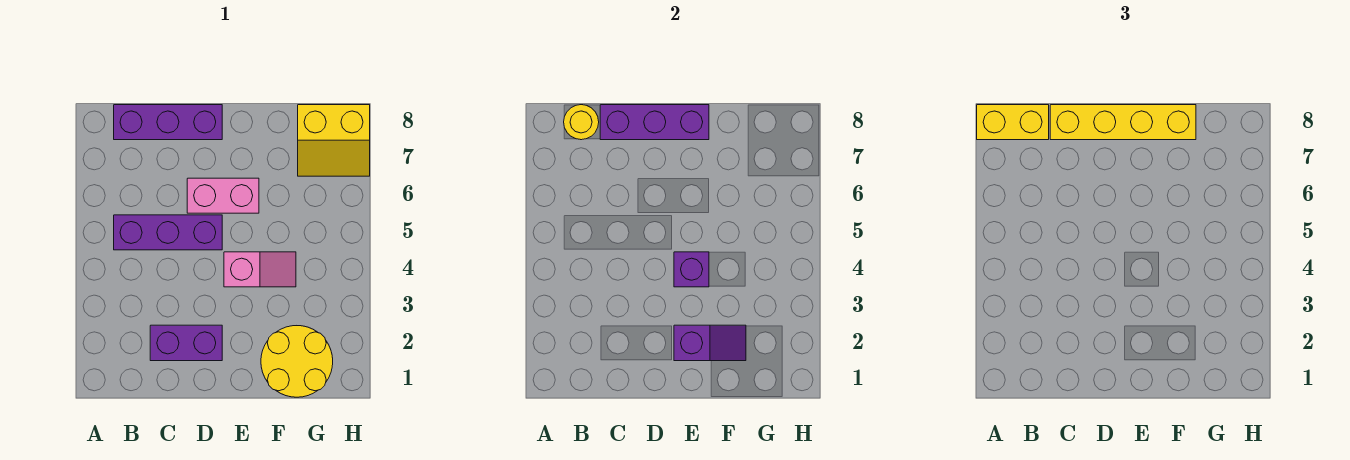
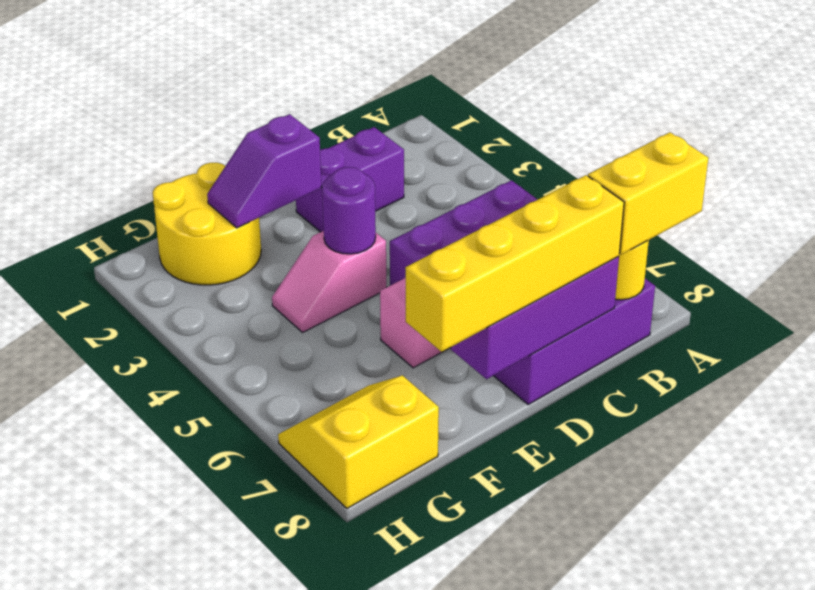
purple 1x1 brick [674,252,709,287] -> purple 1x1 round brick [322,167,376,254]

